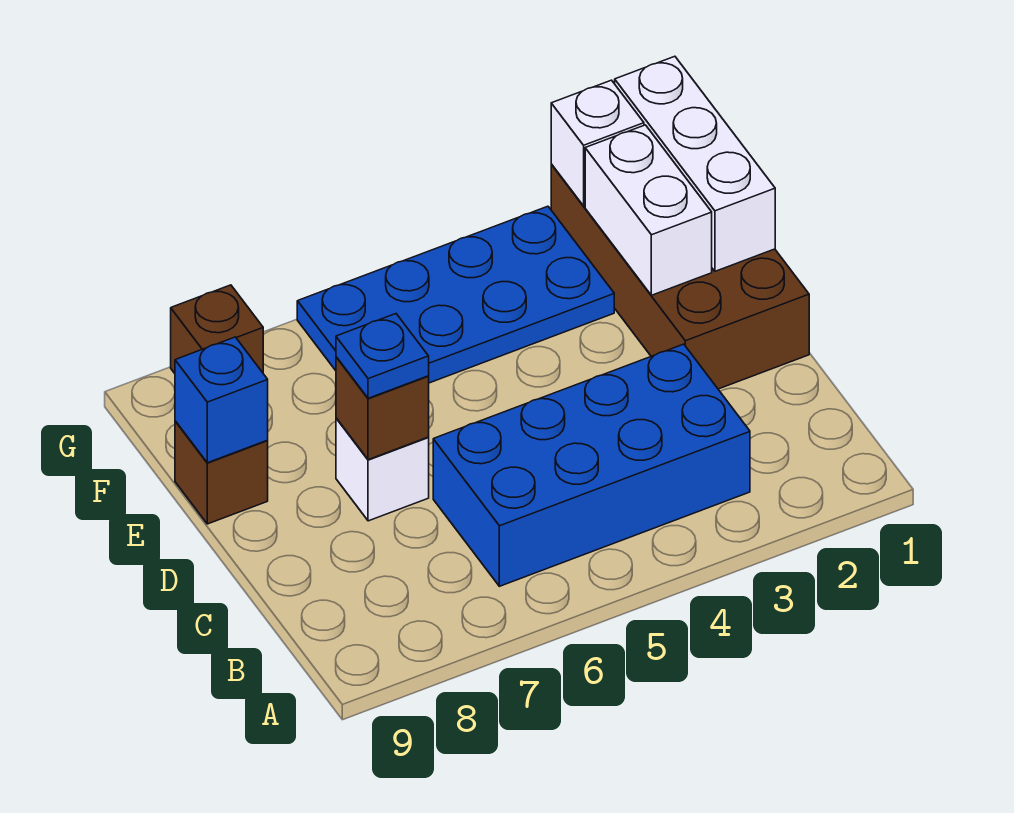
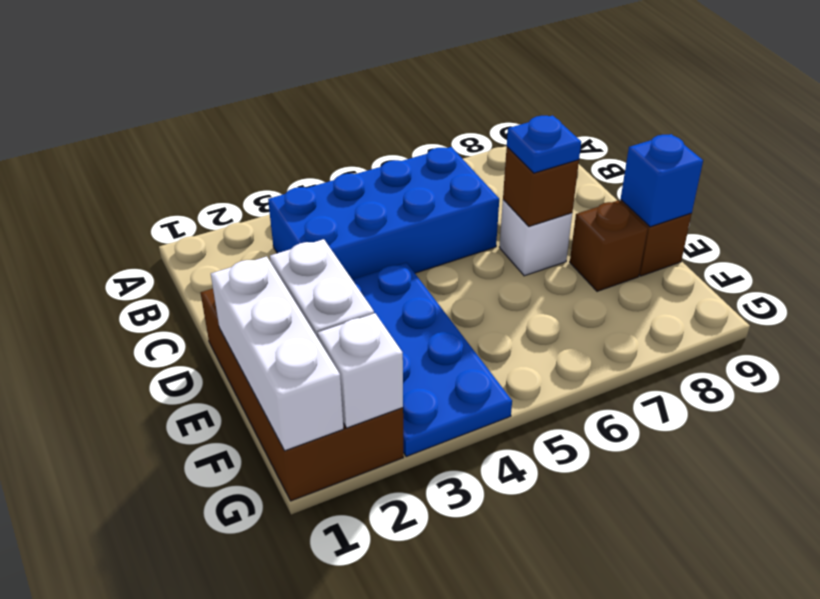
blue 2x4 plate [297,206,614,383] -> blue 2x4 plate turned to [352,262,512,457]
brown 1x1 brick [171,285,263,373] -> brown 1x1 brick moved to [570,201,648,291]

